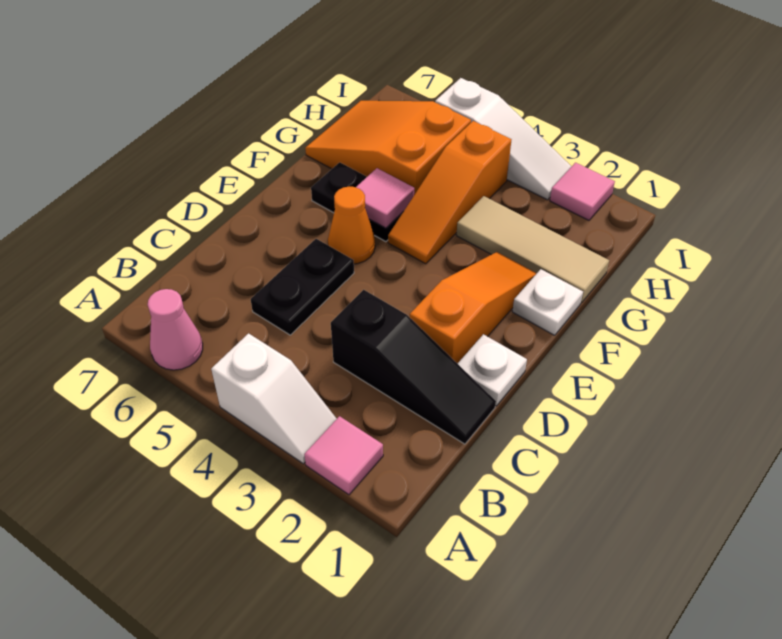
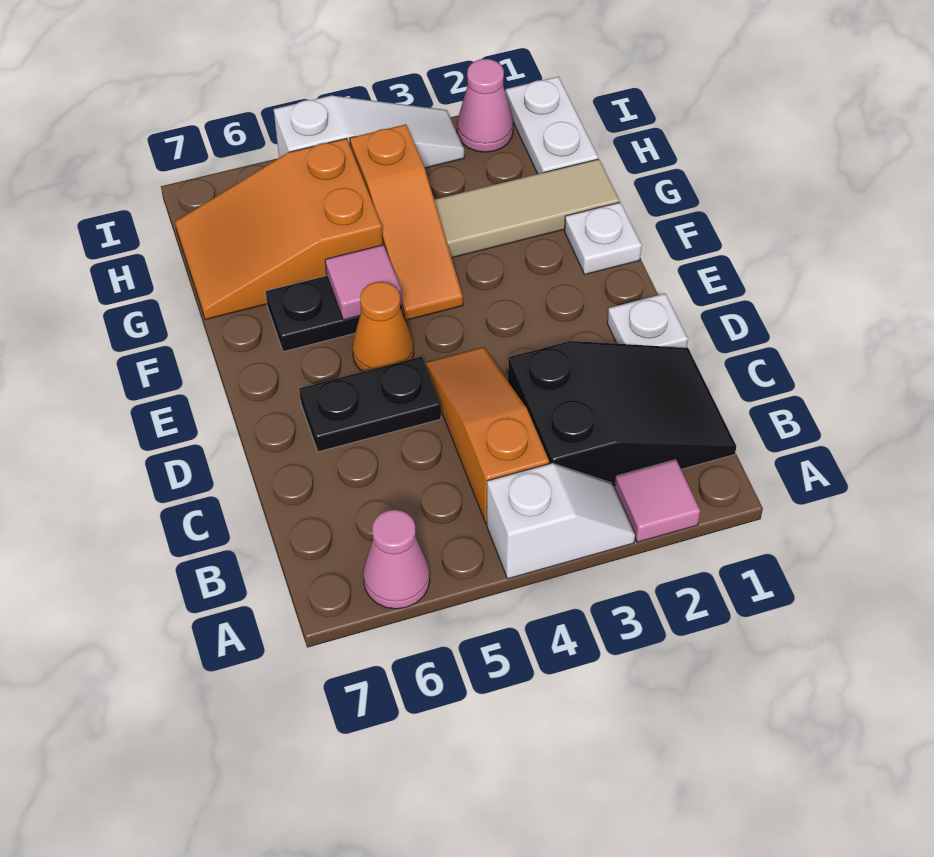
black 1x3 slope [331,290,496,444] -> black 2x3 slope [508,341,736,488]
black 1x2 plate [251,239,354,335] -> black 1x2 plate turned to [299,357,441,452]
orange 1x3 slope [410,252,537,364] -> orange 1x3 slope moved to [425,347,549,523]
none -> white 1x2 plate [506,77,598,174]
pink 1x1 tile [550,163,615,220] -> pink 1x1 cone [457,59,513,152]

